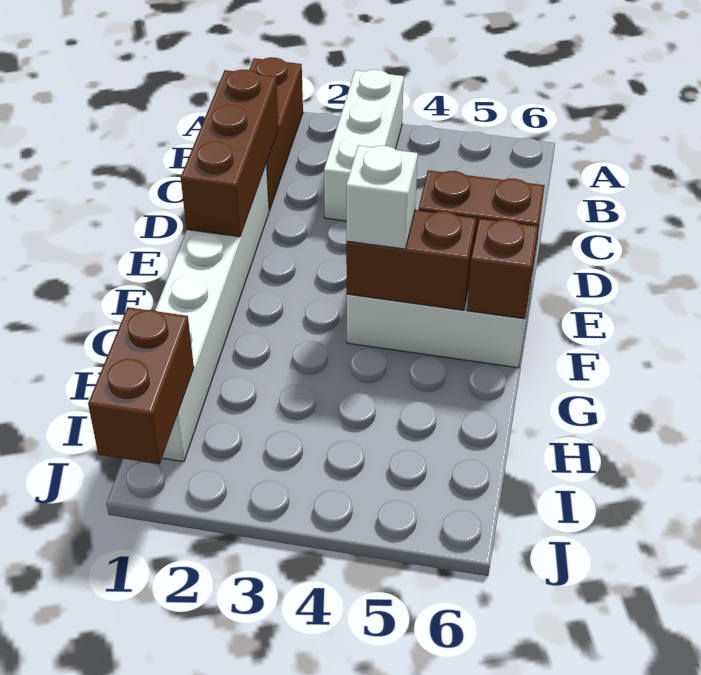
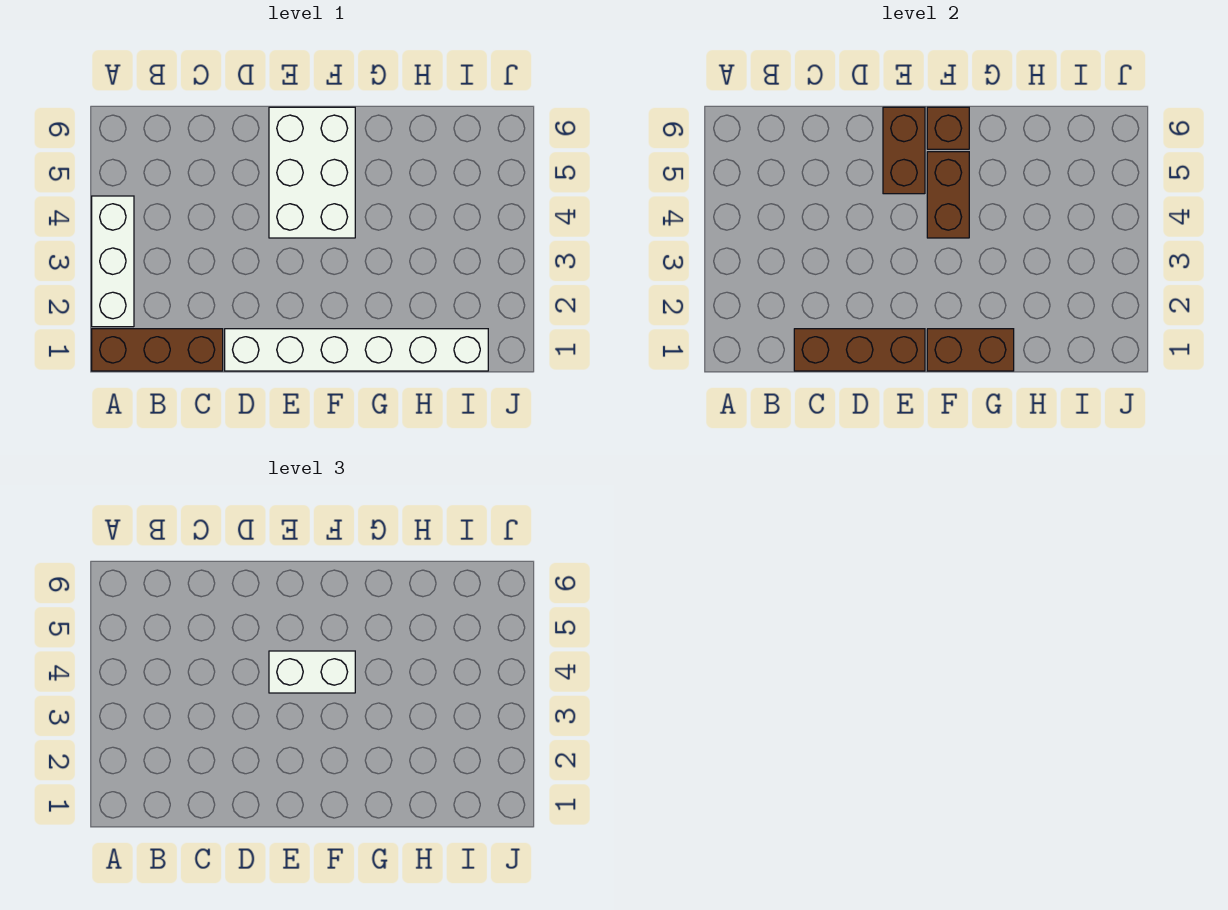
white 1x3 brick [324,70,404,221] -> white 1x3 brick turned to [92,196,134,327]
white 1x1 brick [346,145,418,249] -> white 1x2 brick [269,651,355,693]
brown 1x2 brick [88,307,194,464] -> brown 1x2 brick moved to [927,329,1014,371]

